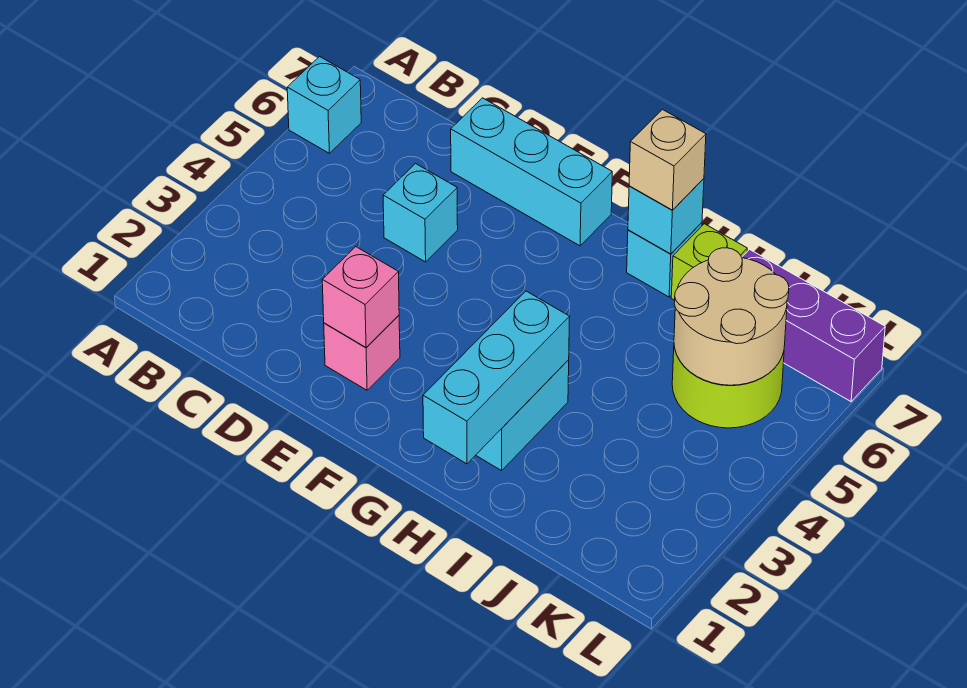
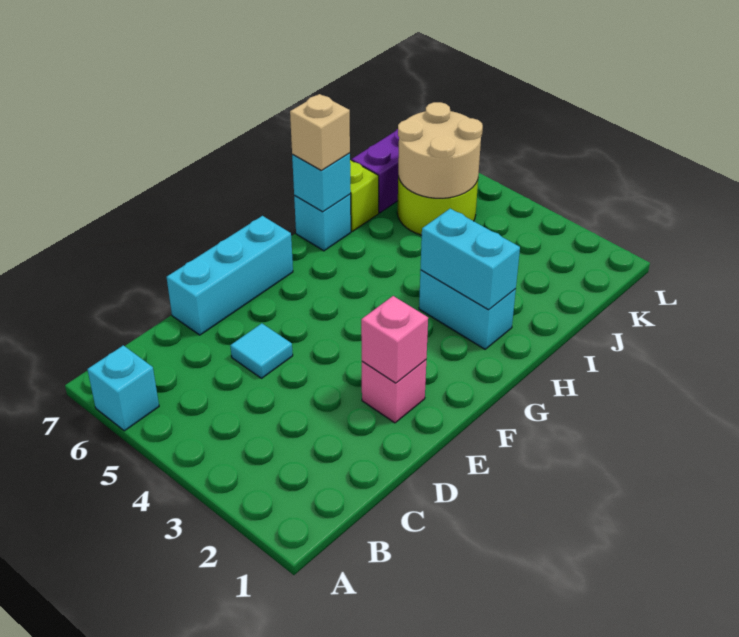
cyan 1x1 brick [383,164,458,262] -> cyan 1x1 tile [230,323,293,378]
cyan 1x3 brick [423,291,570,464] -> cyan 1x2 brick [421,208,520,310]

